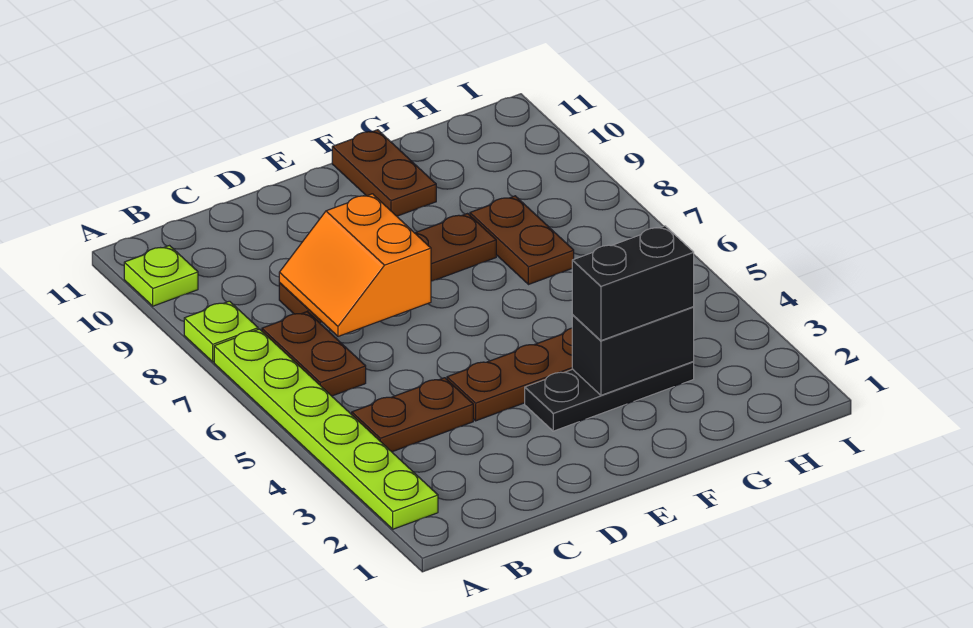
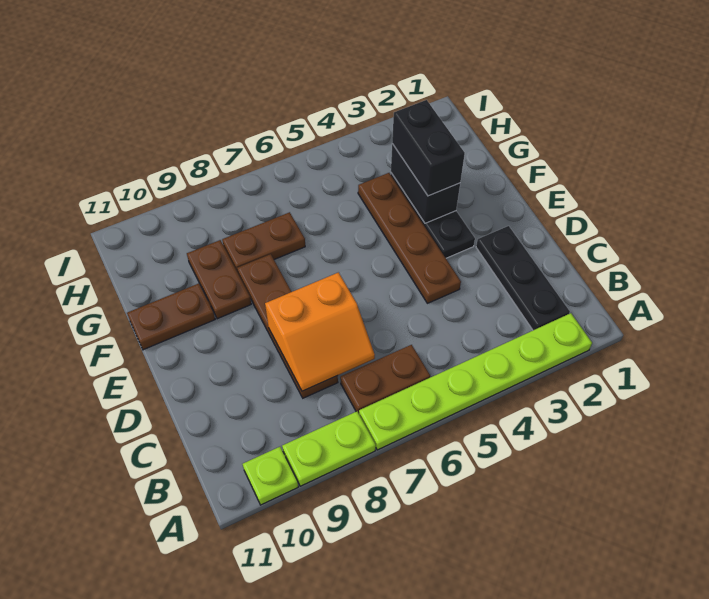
lime 1x1 plate [184,301,258,362] -> lime 1x2 plate [282,411,376,486]
none -> black 1x3 plate [476,226,570,330]
brown 1x2 plate [352,378,473,452] -> brown 1x2 plate moved to [187,240,251,319]

